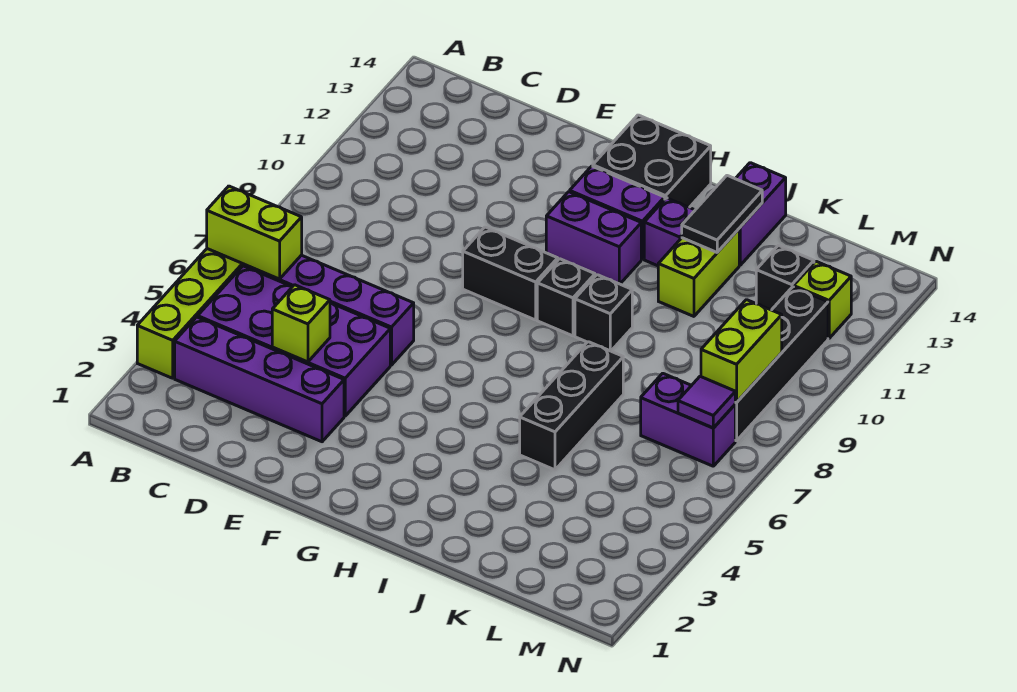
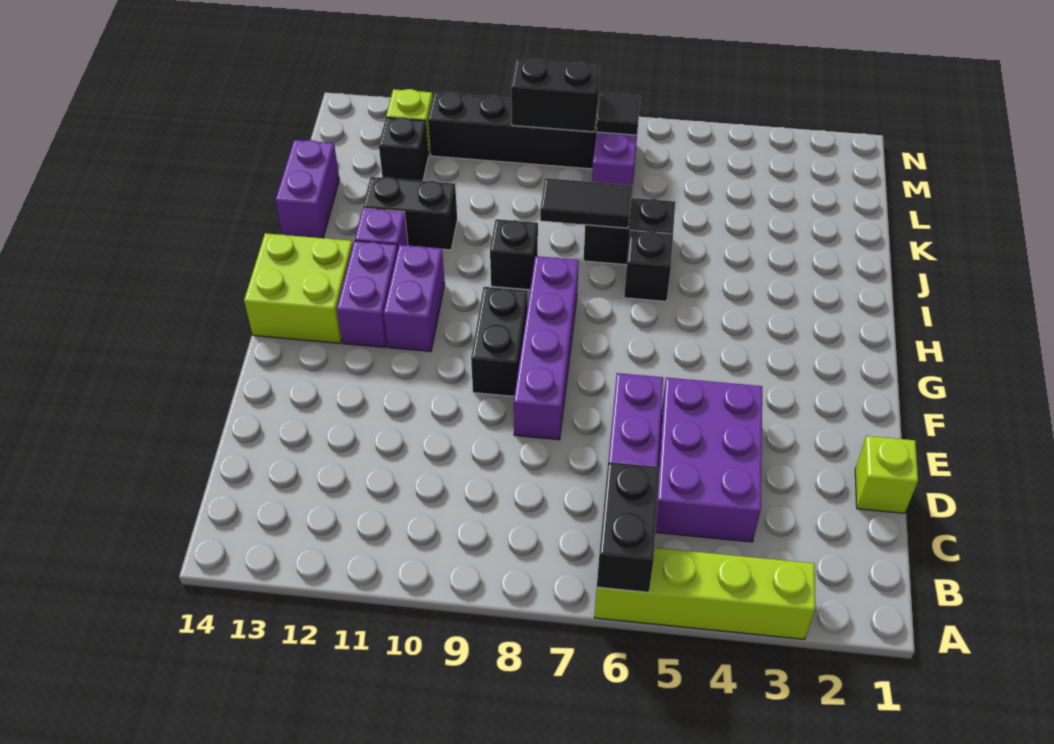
lime 1x2 brick [207,186,302,279] -> black 1x2 brick [597,462,660,592]
purple 1x4 brick [175,317,344,442] -> purple 1x4 brick moved to [514,256,579,440]
purple 2x4 brick [198,266,390,416] -> purple 2x3 brick [655,378,762,542]
lime 1x1 brick [272,285,330,362] -> lime 1x1 brick moved to [855,436,918,513]
black 2x2 brick [593,115,711,207] -> lime 2x2 brick [244,233,353,343]
black 1x1 brick [537,259,595,336] -> black 1x1 brick moved to [624,230,673,301]
black 1x3 brick [520,342,623,470] -> black 1x2 brick [583,198,675,265]
lime 1x2 brick [658,229,739,316] -> black 1x2 brick [363,177,457,250]
black 1x2 tile [682,176,762,252] -> black 1x2 tile moved to [540,178,632,228]
purple 1x2 brick [735,163,786,265] -> purple 1x2 brick turned to [275,140,339,238]
purple 1x1 tile [678,376,735,428] -> black 1x1 tile [596,92,640,135]
lime 1x2 brick [701,300,782,402] -> black 1x2 brick [511,59,600,132]

